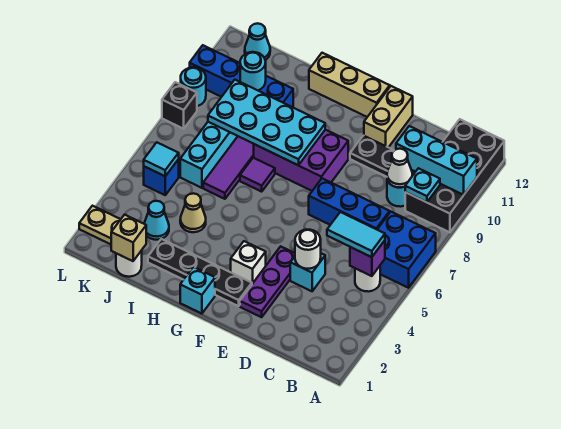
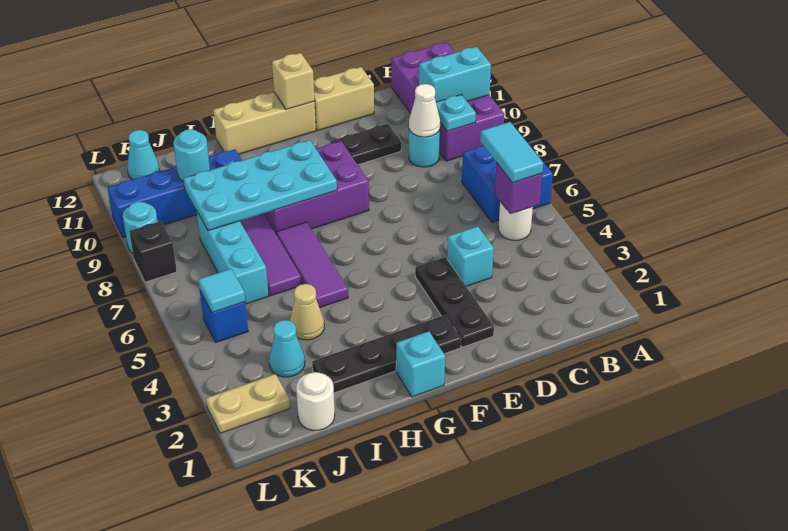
black 2x4 brick [405,119,504,232] -> purple 2x4 brick [391,42,505,161]
cyan 1x3 brick [396,126,477,195] -> cyan 1x2 brick [419,47,491,102]
cyan 1x2 tile [327,212,385,257] -> cyan 1x2 tile turned to [480,122,543,183]
blue 1x3 brick [309,178,390,229] -> none
white 1x1 round brick [295,230,321,269] -> none
purple 1x3 plate [240,246,295,317] -> black 1x3 plate [415,257,494,347]
tan 1x2 brick [364,86,413,147] -> tan 1x2 brick turned to [314,67,374,131]
white 1x1 brick [231,241,266,284] -> none
purple 1x1 tile [240,158,275,192] -> purple 1x3 tile [276,222,348,308]
tan 1x1 brick [111,215,146,261] -> tan 1x1 brick moved to [272,53,315,109]

